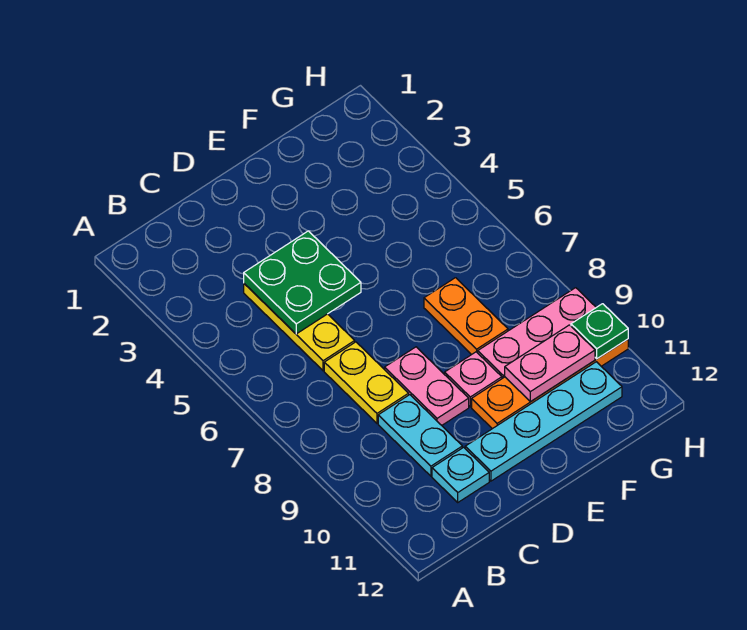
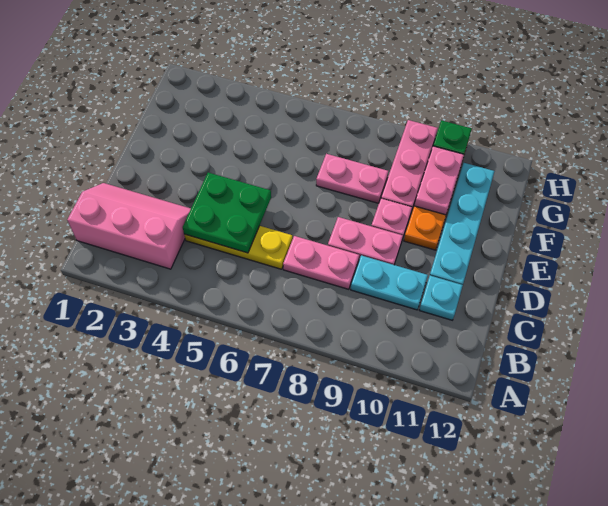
none -> pink 2x3 slope [67,183,191,269]
yellow 1x2 plate [324,342,409,423] -> pink 1x2 plate [283,236,359,289]
orange 1x2 plate [424,278,508,355] -> pink 1x2 plate [316,154,388,203]

